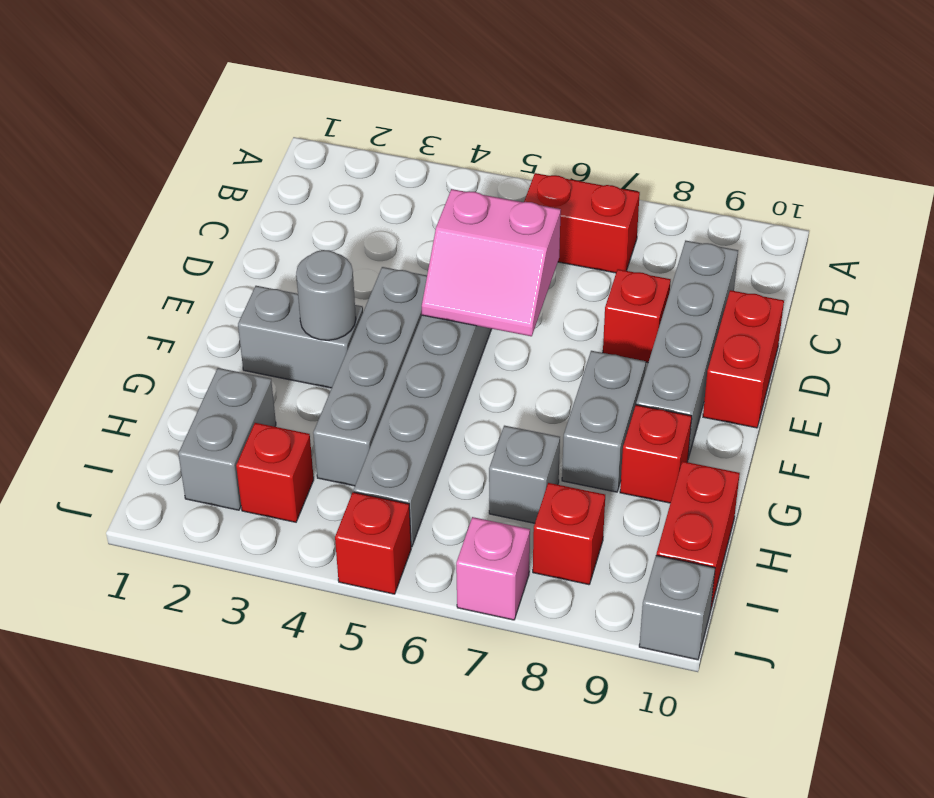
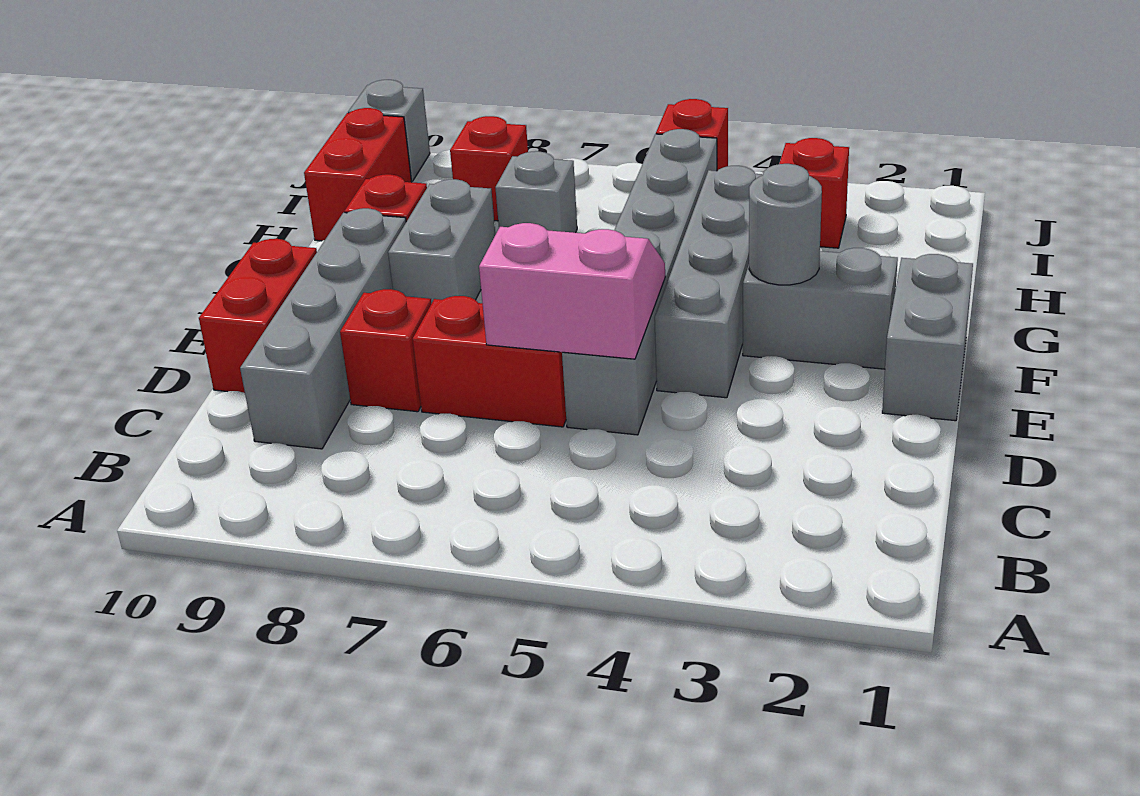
red 1x2 brick [524,173,640,273] -> red 1x2 brick moved to [413,296,566,427]
grey 1x2 brick [178,368,276,510] -> grey 1x2 brick moved to [882,254,973,421]
pink 1x1 brick [456,517,530,620] -> none

